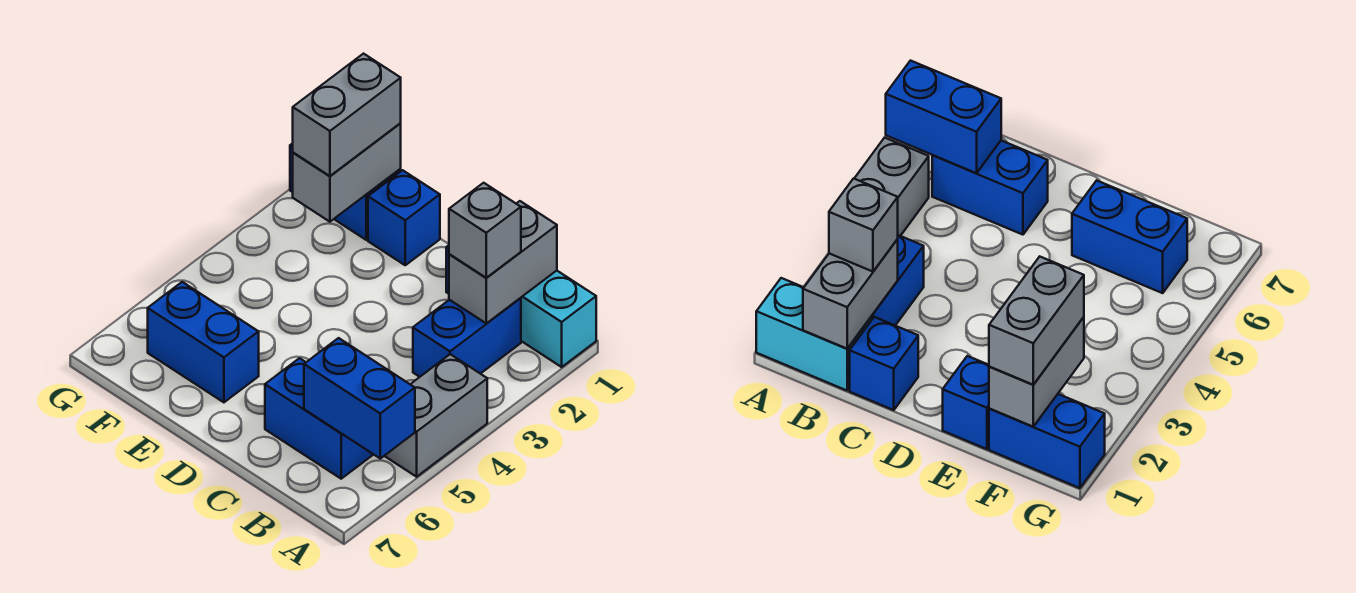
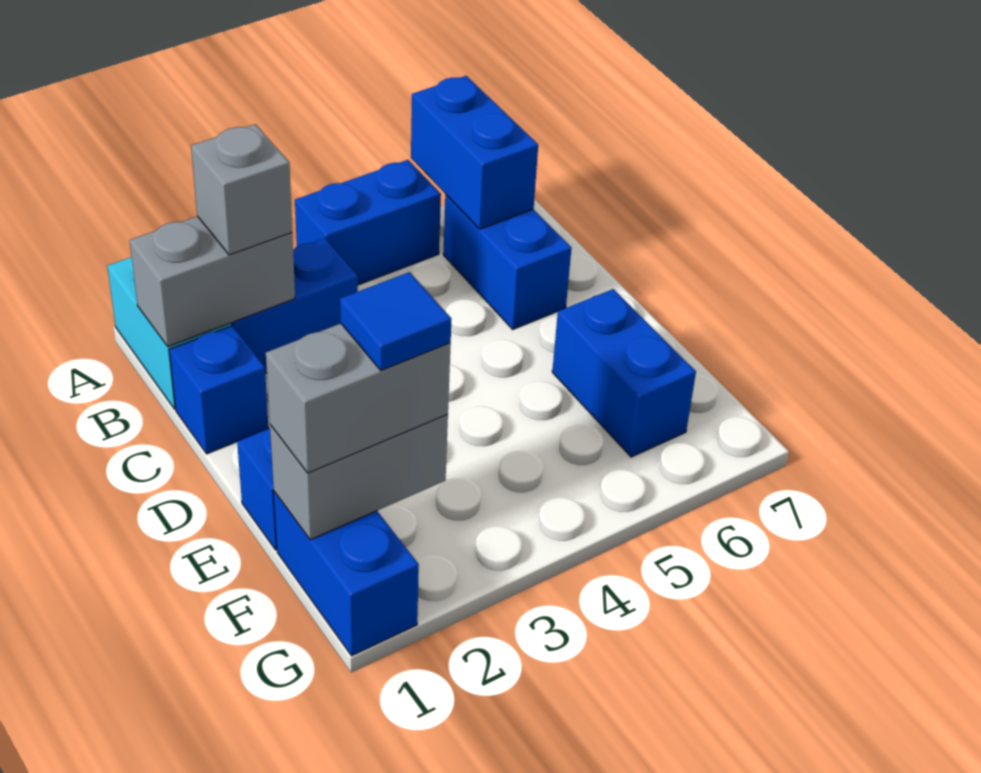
grey 1x2 brick [385,354,487,477] -> blue 1x2 brick [295,160,441,285]
none -> blue 1x1 tile [340,272,451,371]

